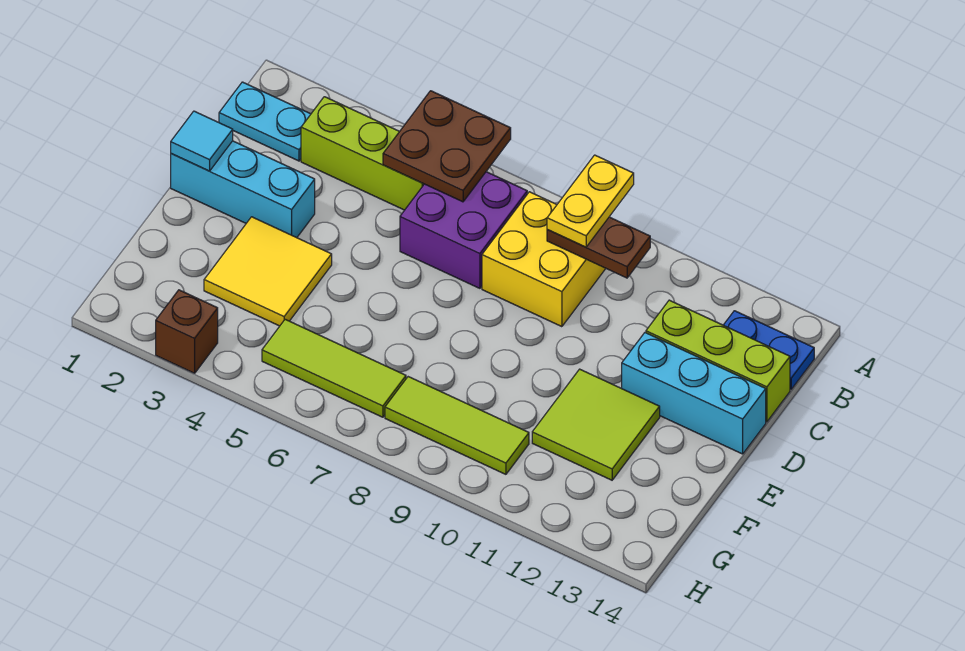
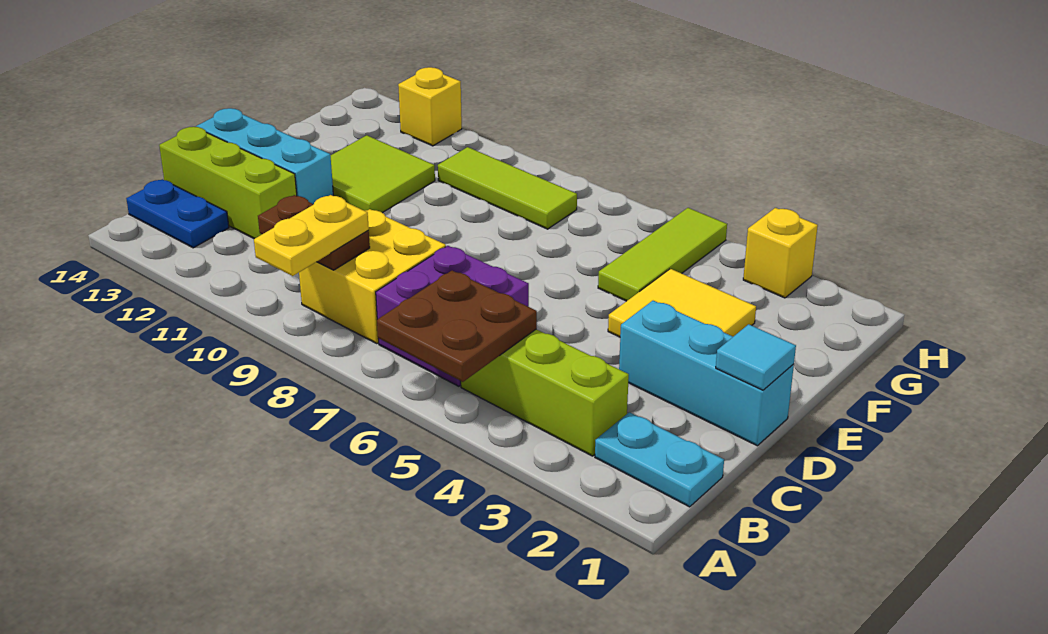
lime 1x3 tile [262,319,406,417] -> lime 1x3 tile turned to [598,208,727,301]
brown 1x1 brick [156,290,218,373] -> yellow 1x1 brick [743,208,818,298]
none -> yellow 1x1 brick [398,67,462,146]

